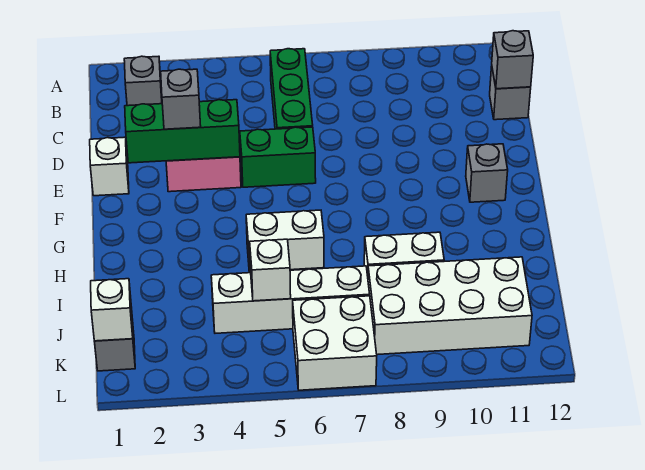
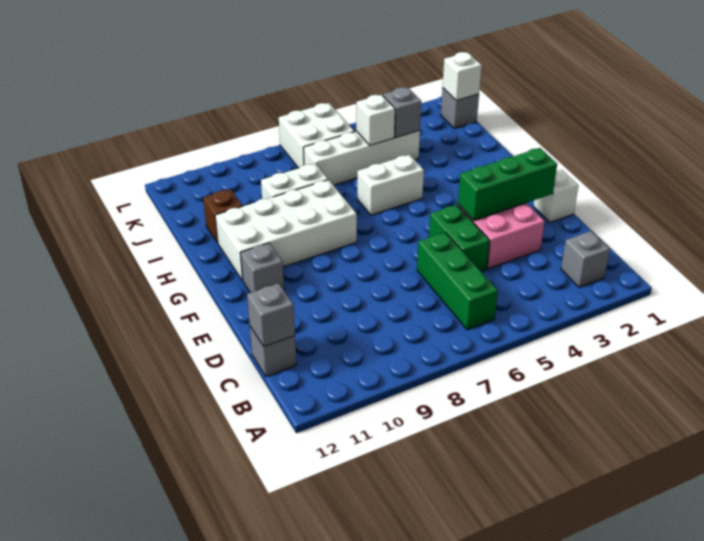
grey 1x1 brick [161,69,201,129] -> grey 1x1 brick moved to [383,87,421,137]
green 1x2 brick [240,127,316,187] -> green 1x2 brick turned to [429,205,490,271]
none -> brown 1x1 brick [203,189,242,243]
white 2x4 brick [368,257,532,355] -> white 2x4 brick moved to [215,180,357,280]

